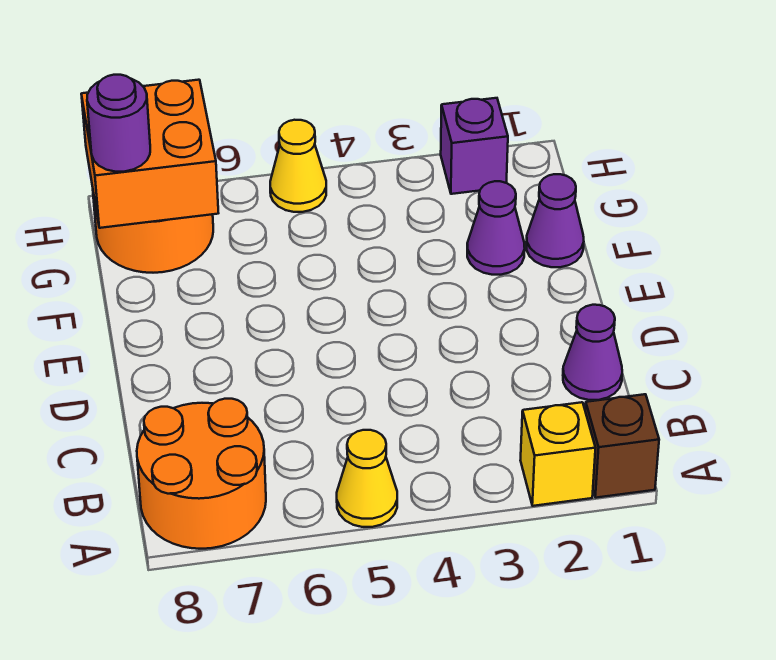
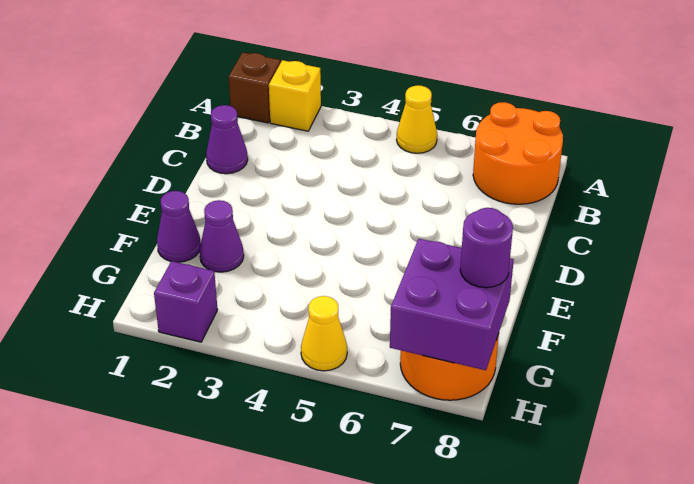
orange 2x2 brick [81,80,218,228] -> purple 2x2 brick [390,239,514,370]

